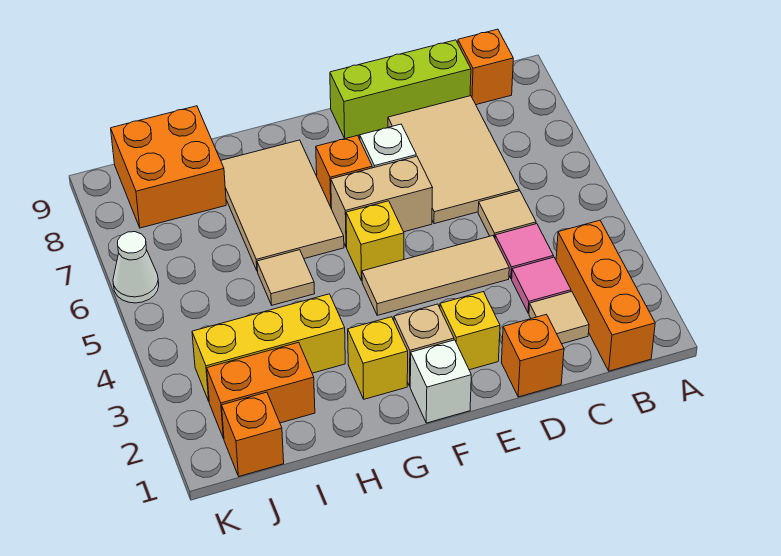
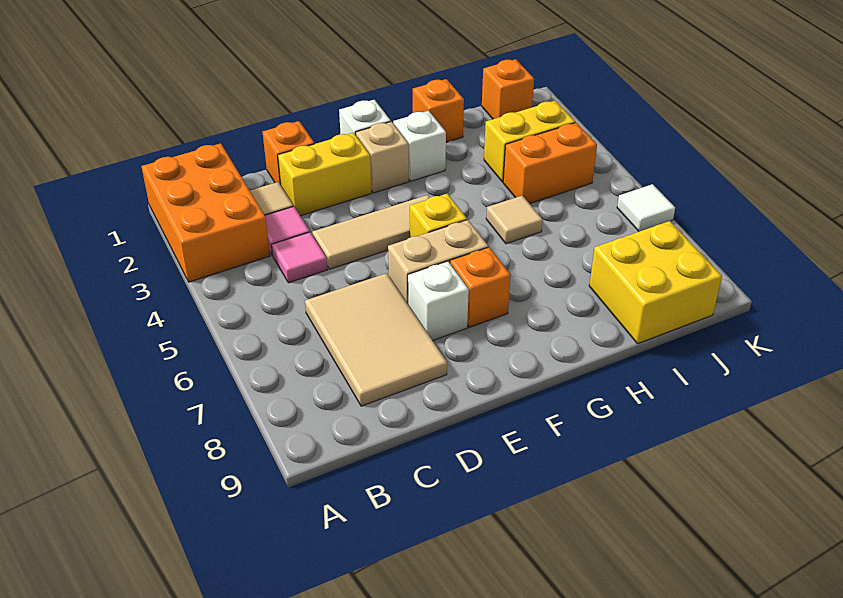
orange 1x3 brick [556,220,655,371] -> orange 2x3 brick [141,143,270,282]
orange 1x1 brick [458,29,513,105] -> orange 1x1 brick moved to [413,79,464,142]
tan 1x1 tile [478,191,536,238] -> none
lime 1x3 brick [330,40,471,139] -> none
yellow 1x1 brick [440,292,500,370] -> yellow 1x2 brick [278,133,372,216]
yellow 1x1 brick [348,317,408,399] -> white 1x1 brick [393,111,446,181]
tan 2x3 tile [221,140,344,271] -> none
yellow 1x3 brick [192,294,345,401] -> yellow 1x2 brick [484,101,575,182]
orange 1x2 brick [207,342,315,439] -> orange 1x2 brick moved to [503,123,597,204]
orange 2x2 brick [111,106,226,228] -> yellow 2x2 brick [589,221,722,344]
white 1x1 cone [113,232,159,303] -> white 1x1 tile [617,184,675,231]

